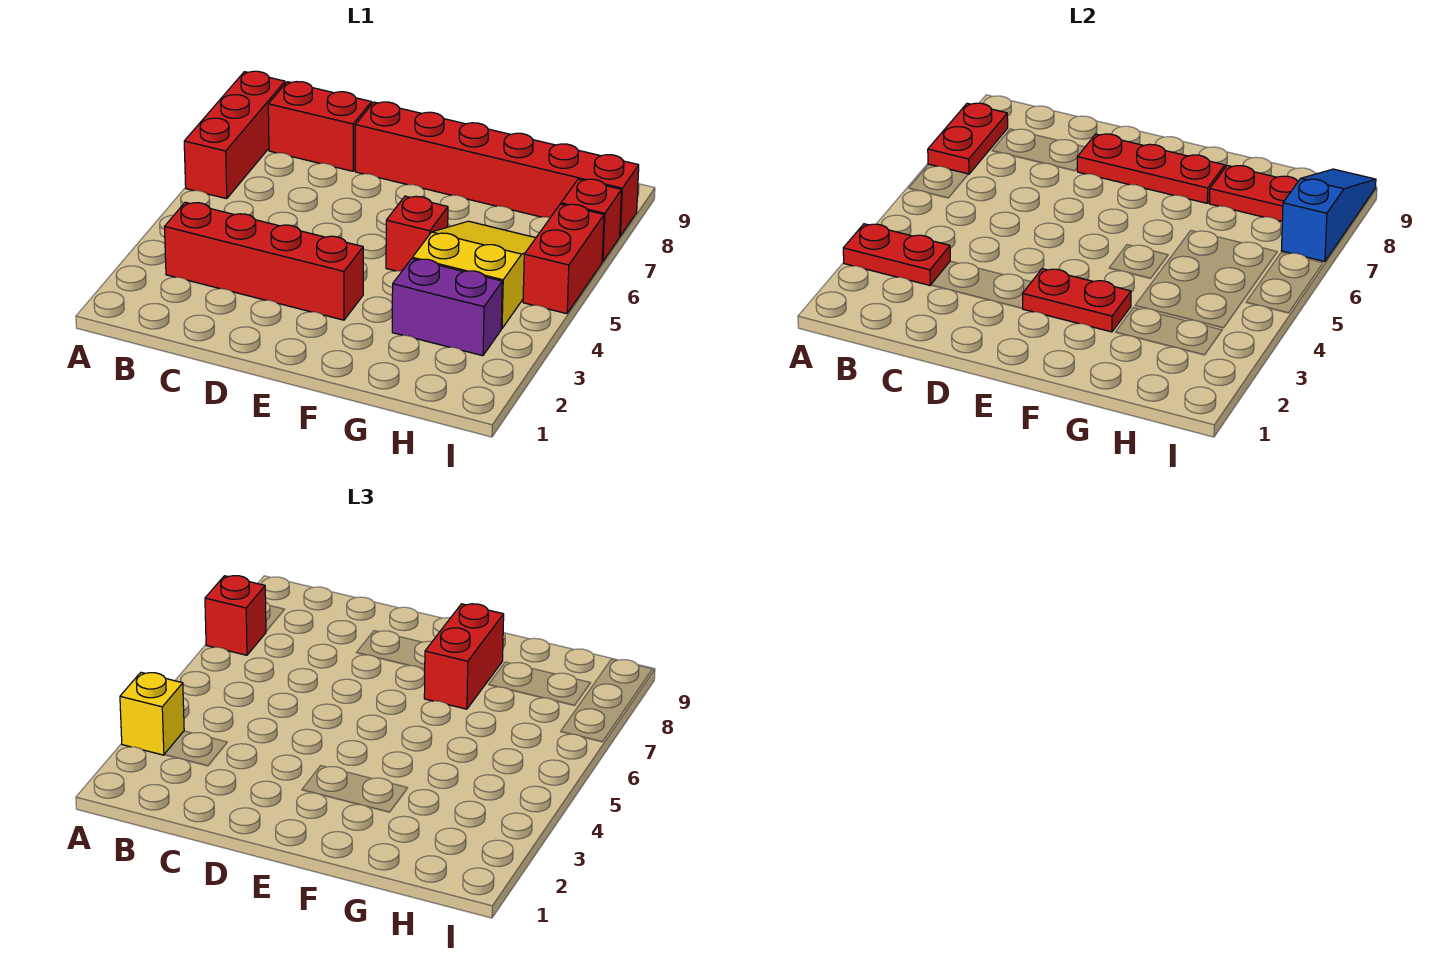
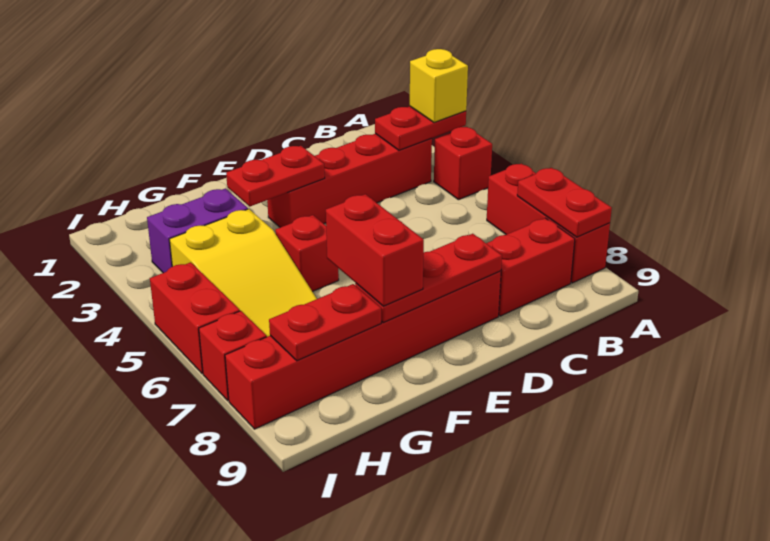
red 1x1 brick [205,576,266,655] -> red 1x1 brick moved to [434,127,492,200]
blue 1x3 slope [1281,169,1376,262] -> none

